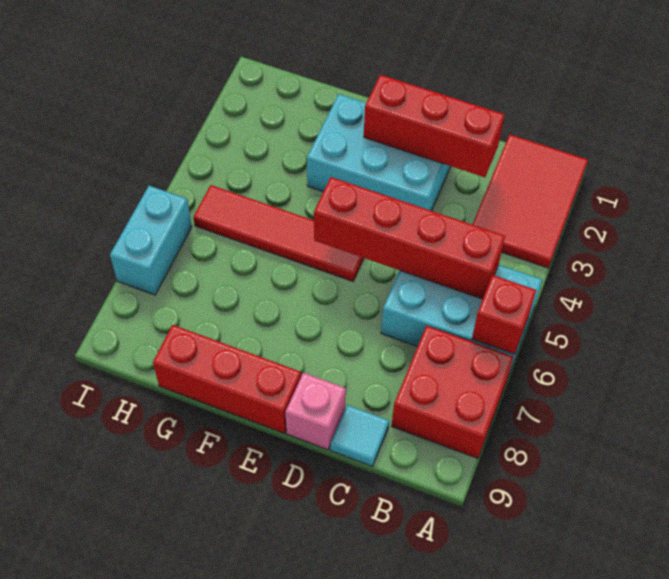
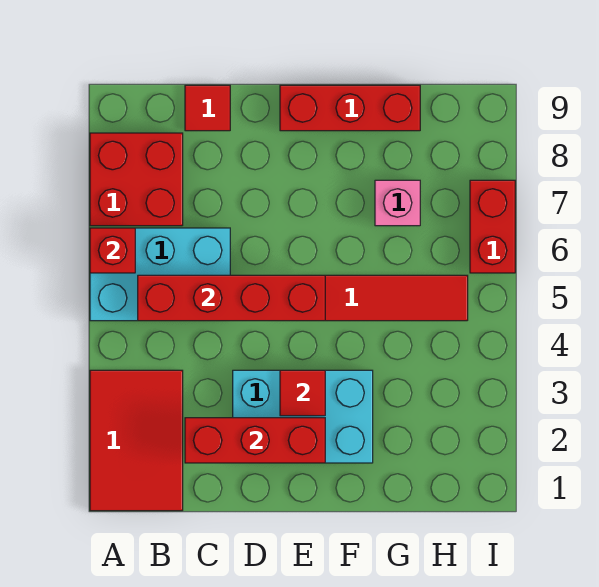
cyan 1x1 tile [330,405,389,466] -> red 1x1 tile [185,85,230,131]
pink 1x1 brick [285,373,346,450] -> pink 1x1 brick moved to [375,180,420,226]
none -> red 1x1 tile [280,370,325,416]
cyan 1x2 brick [110,186,192,295] -> red 1x2 brick [470,180,515,273]

